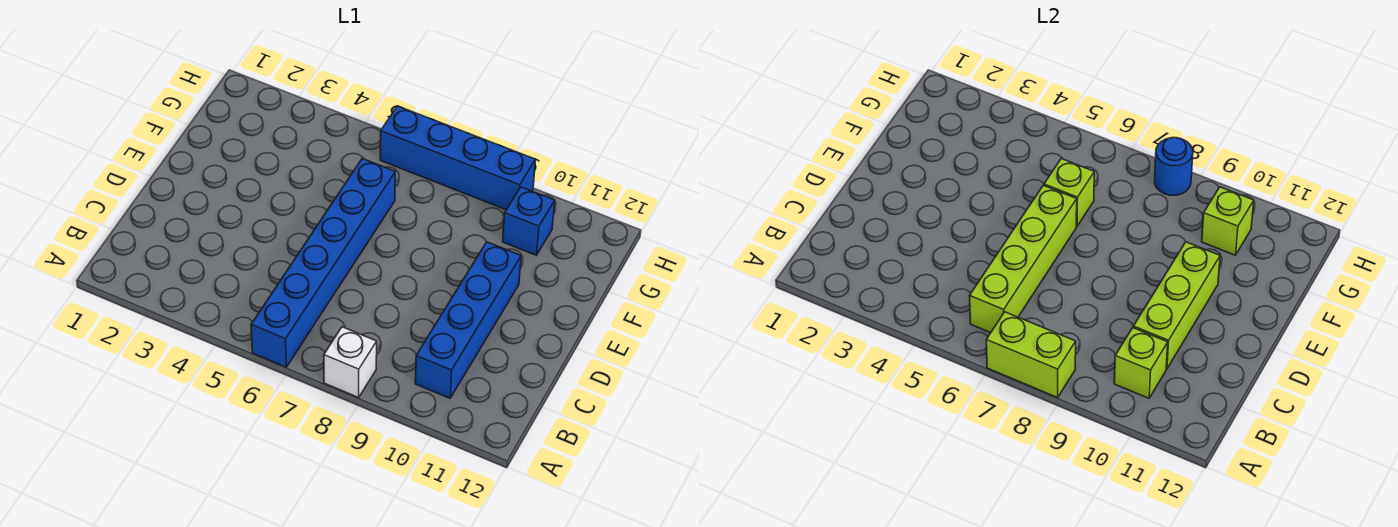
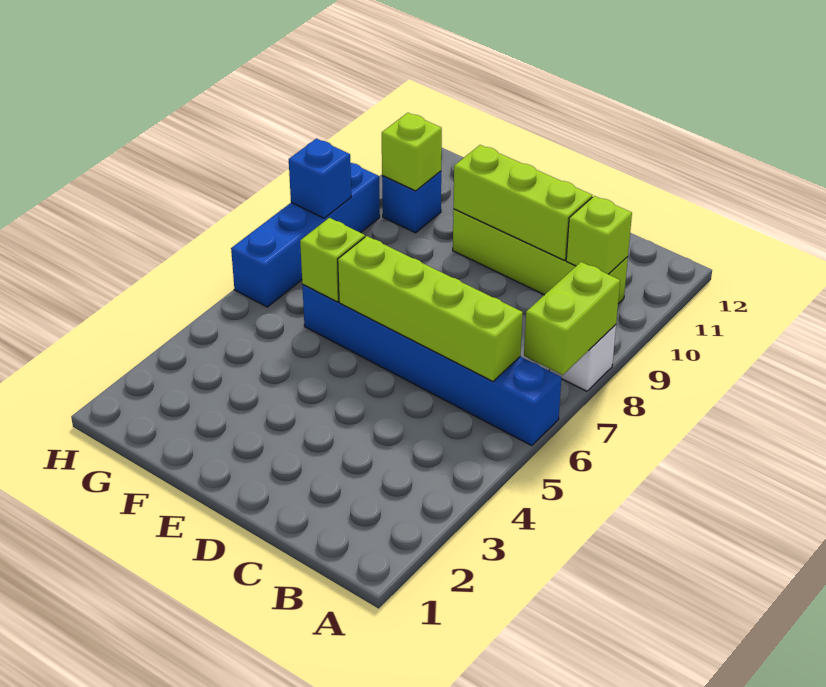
blue 1x4 brick [415,242,521,398] -> lime 1x4 brick [453,209,628,304]
blue 1x1 round brick [1155,137,1193,195] -> blue 1x1 brick [289,139,351,218]

